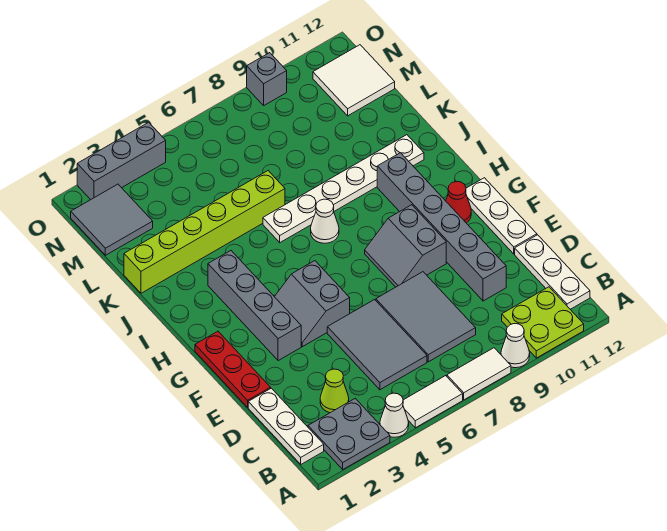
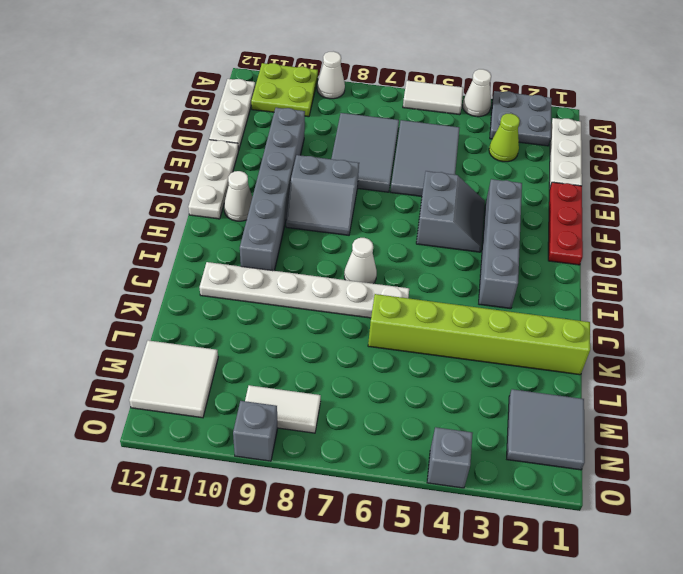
white 1x2 tile [447,348,511,400] -> white 1x2 tile moved to [245,385,321,433]
grey 2x2 slope [365,205,446,287] -> grey 2x2 slope turned to [286,155,359,235]
red 1x1 cone [446,181,471,223] -> white 1x1 cone [224,171,252,221]
grey 1x3 brick [77,122,166,200] -> grey 1x1 brick [427,427,473,488]

